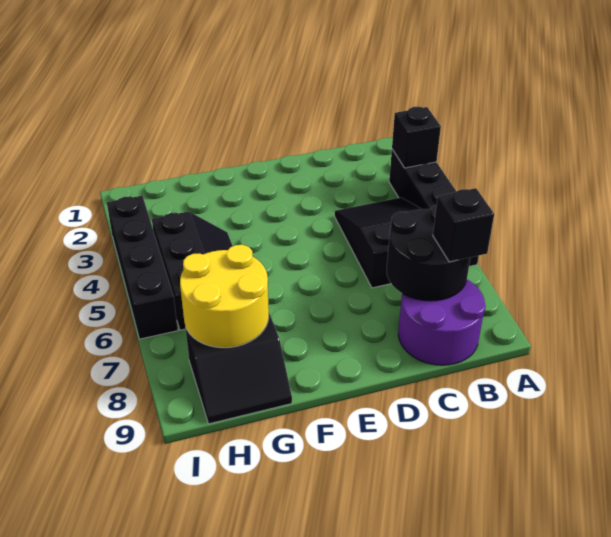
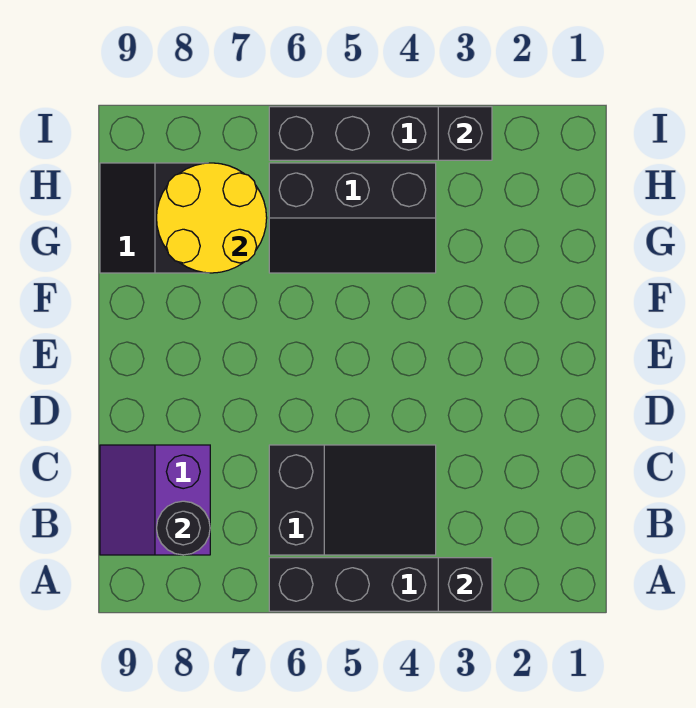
black 2x2 round brick [387,205,470,301] -> black 1x1 round brick [157,501,210,555]
purple 2x2 round brick [398,280,486,365] -> purple 2x2 slope [100,445,210,555]
black 1x1 brick [433,188,494,262] -> black 1x1 brick moved to [438,107,492,160]

